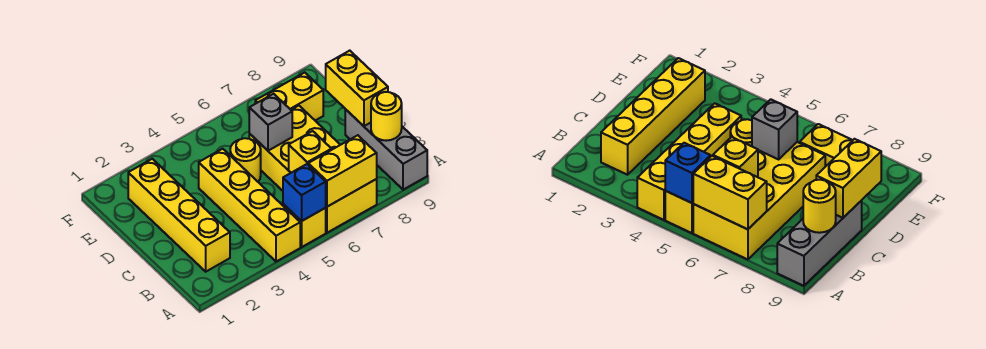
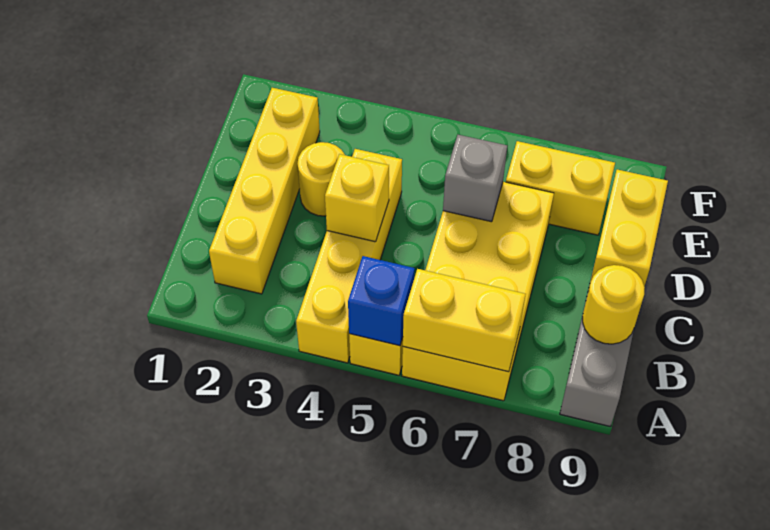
yellow 1x1 brick [289,131,331,173] -> yellow 1x1 brick moved to [325,154,389,242]
yellow 1x1 round brick [230,138,261,182] -> yellow 1x1 round brick moved to [297,142,345,216]

